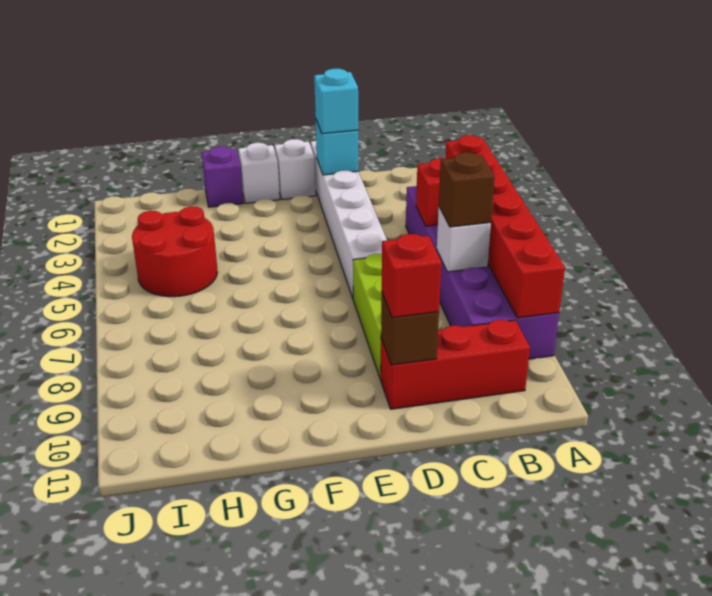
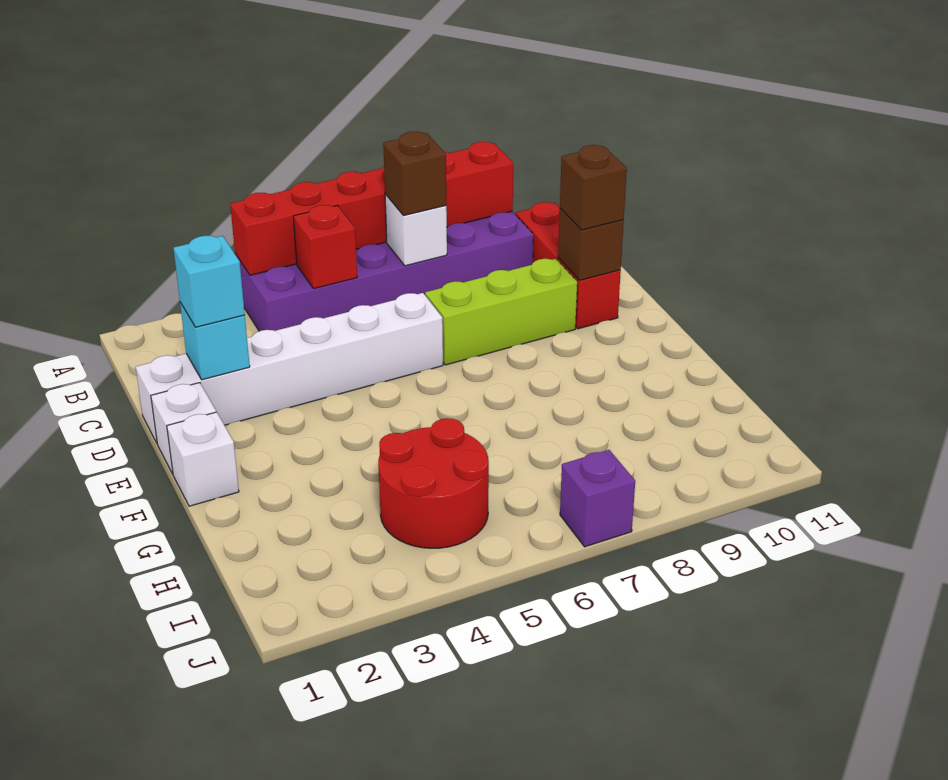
red 1x1 brick [382,234,441,318] -> brown 1x1 brick [560,145,627,230]
purple 1x1 brick [202,146,243,207] -> purple 1x1 brick moved to [560,450,635,547]

